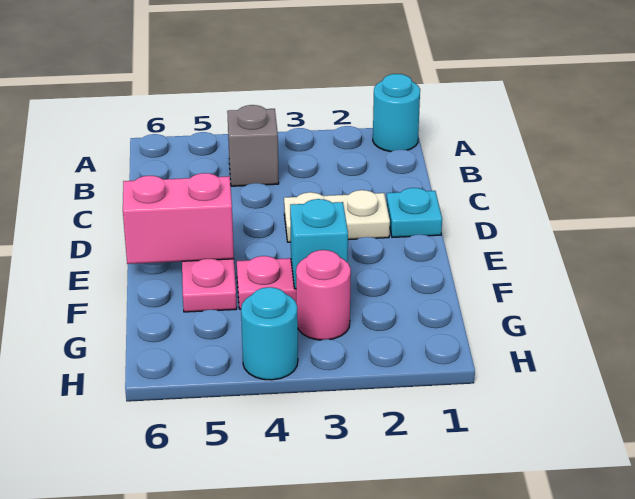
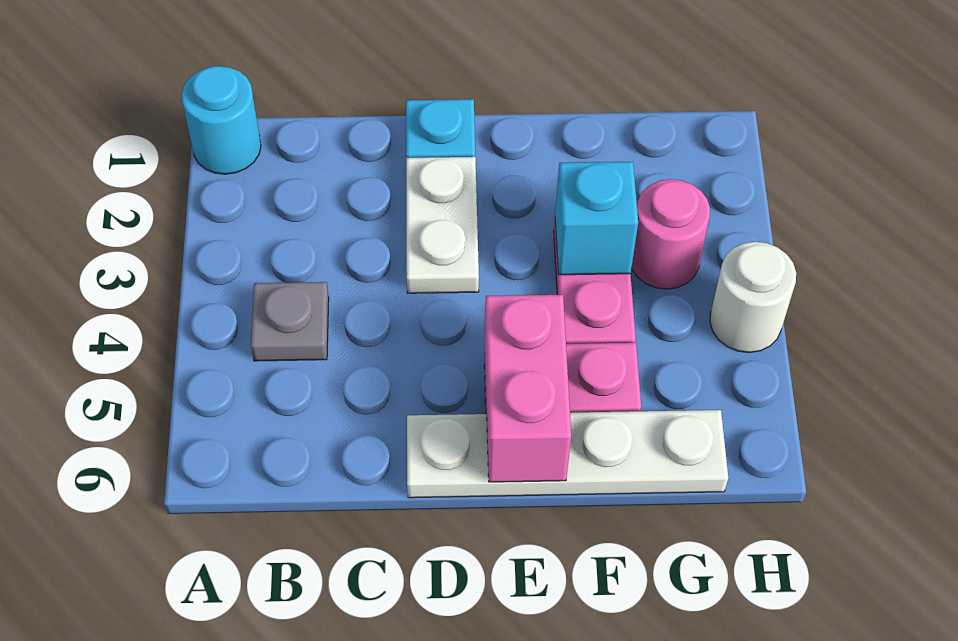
grey 1x1 brick [227,105,279,186] -> grey 1x1 plate [251,282,329,361]
none -> white 1x4 plate [407,410,728,498]
cyan 1x1 round brick [241,287,298,380] -> white 1x1 round brick [710,242,796,353]

